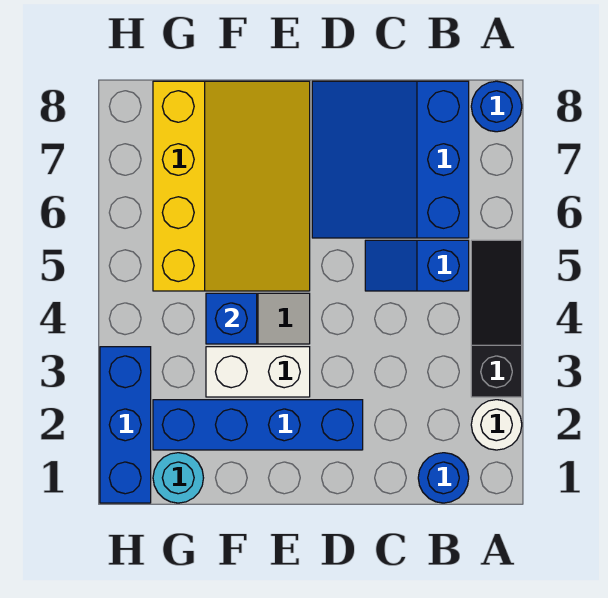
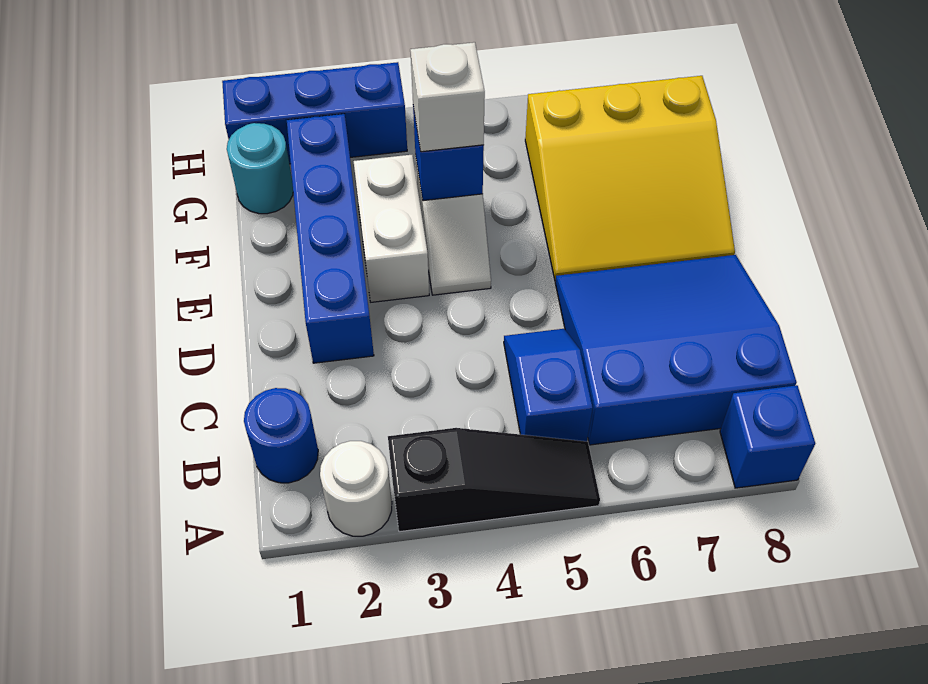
blue 1x1 round brick [471,81,522,132] -> blue 1x1 brick [720,385,815,488]
yellow 3x4 slope [153,81,310,291] -> yellow 3x3 slope [525,76,735,281]
none -> white 1x1 brick [410,42,485,152]

